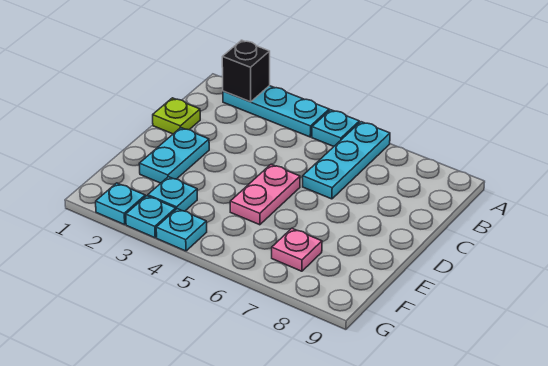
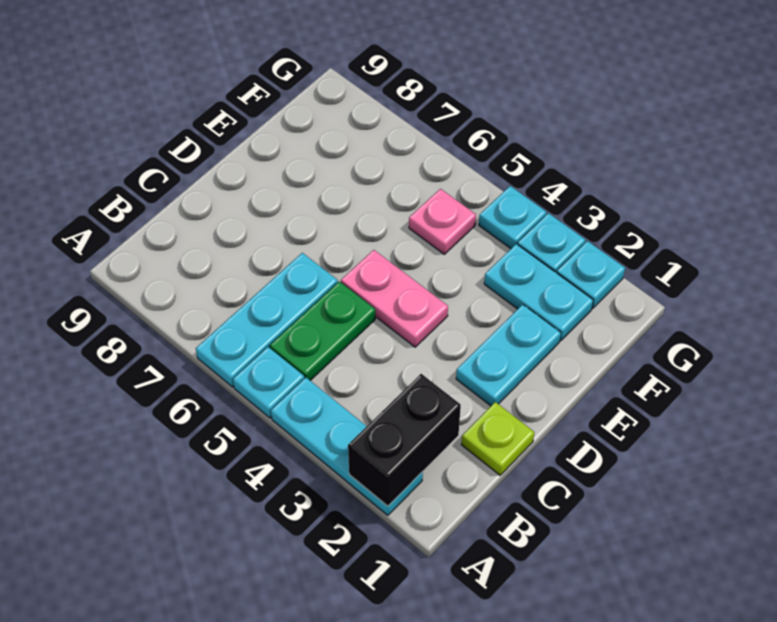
black 1x1 brick [222,40,270,102] -> black 1x2 brick [348,374,461,506]
none -> green 1x2 plate [270,281,375,380]
pink 1x2 plate [230,164,300,225] -> pink 1x2 plate turned to [341,250,448,347]
cyan 1x1 plate [148,177,197,211] -> cyan 1x2 plate [484,244,593,341]
pink 1x1 plate [272,228,322,271] -> pink 1x1 plate moved to [409,189,476,254]

